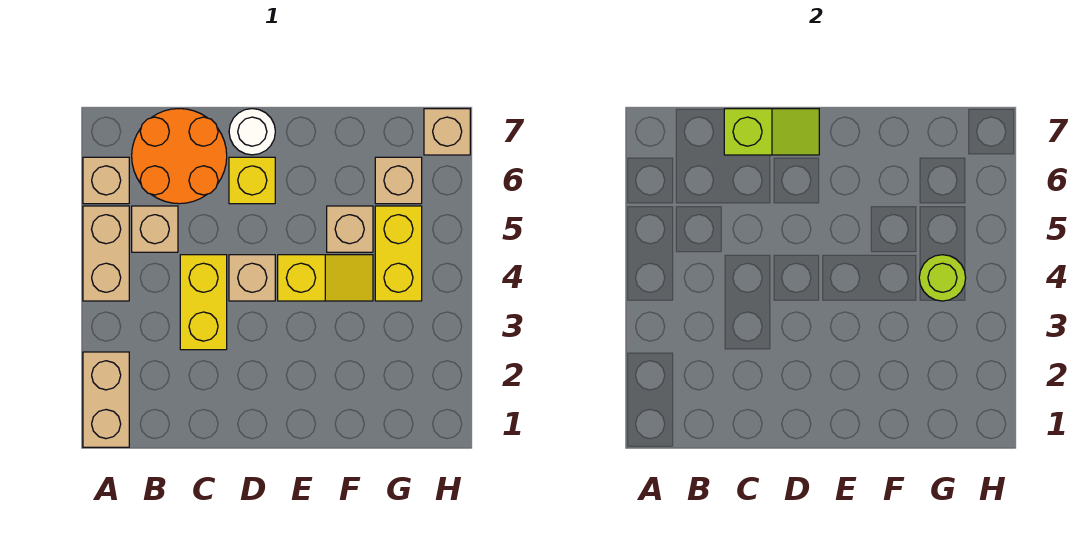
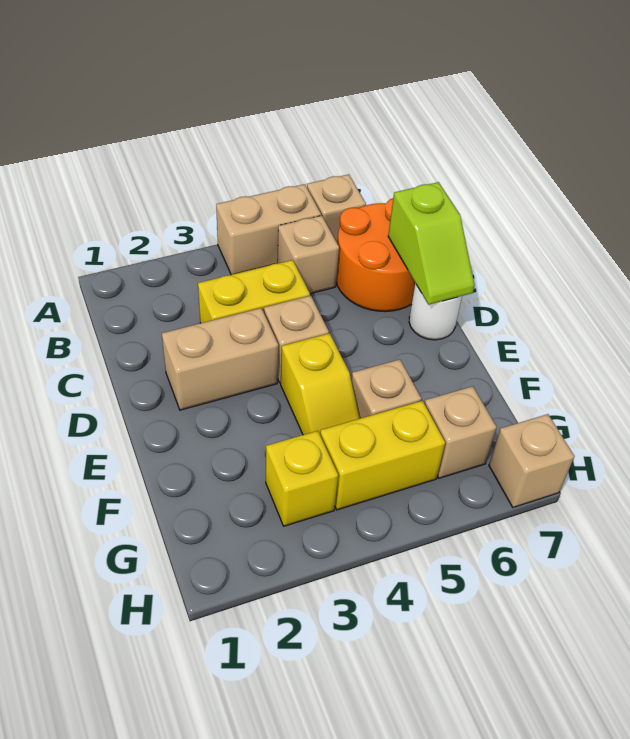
tan 1x2 brick [83,352,129,447] -> tan 1x2 brick moved to [162,308,278,410]
yellow 1x1 brick [229,157,275,204] -> yellow 1x1 brick moved to [266,431,338,526]
lime 1x1 round brick [919,255,966,301] -> none

